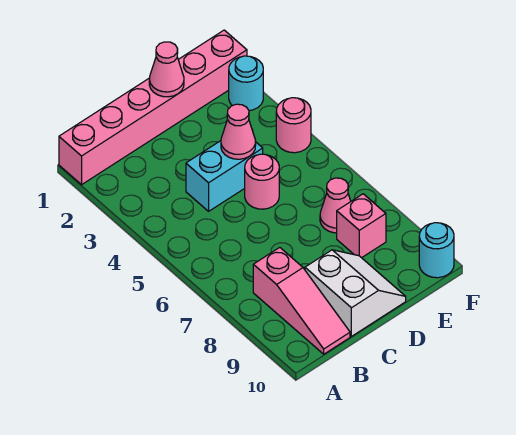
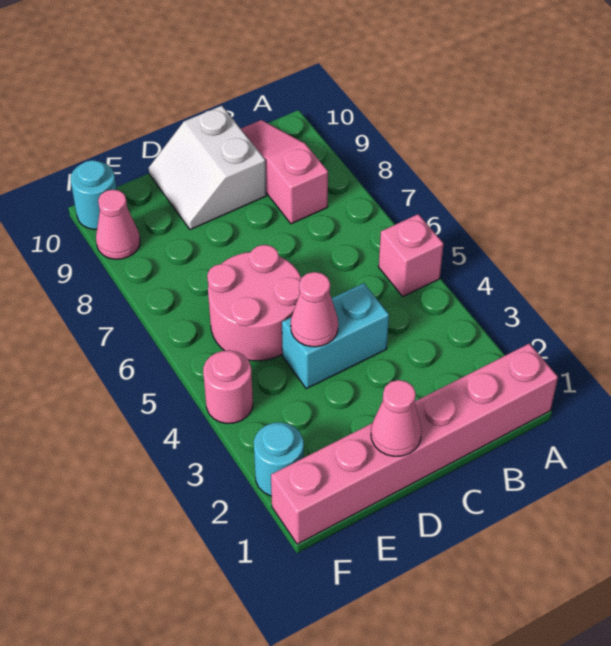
pink 1x1 round brick [245,154,279,209] -> pink 2x2 round brick [207,245,301,361]
pink 1x1 cone [320,178,351,233] -> pink 1x1 cone moved to [96,190,140,259]
pink 1x1 brick [337,194,386,258] -> pink 1x1 brick moved to [379,214,444,296]

